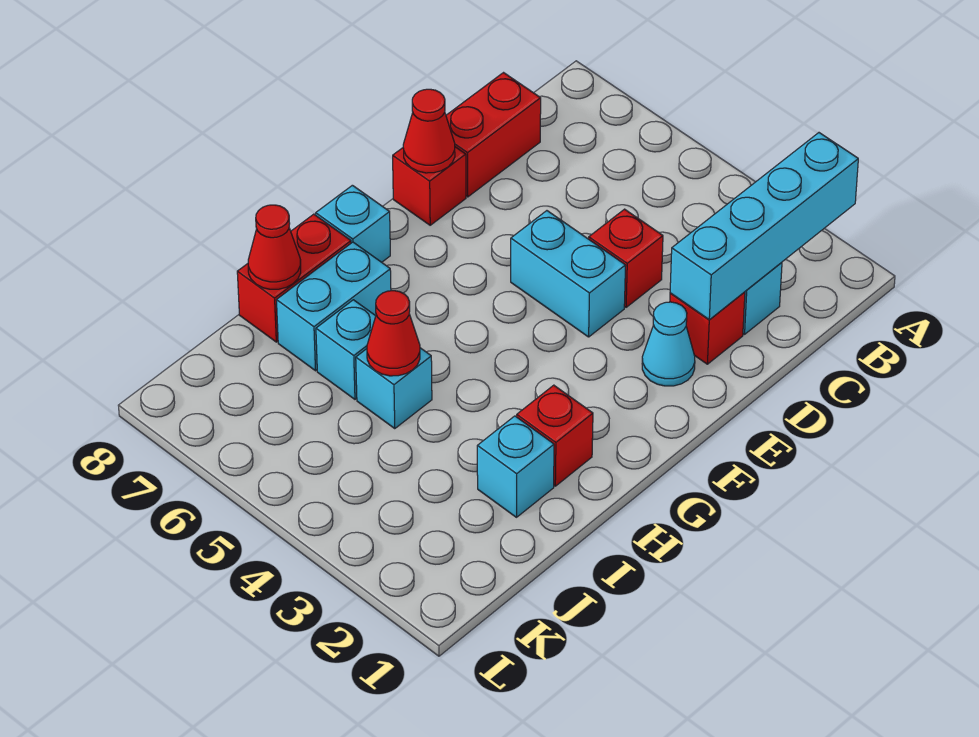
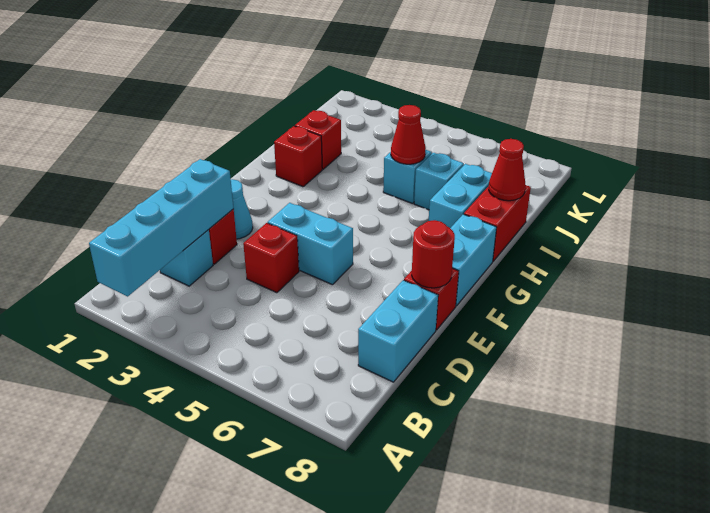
red 1x2 brick [446,73,541,197] -> cyan 1x2 brick [358,280,438,382]
red 1x1 cone [403,89,455,173] -> red 1x1 round brick [412,220,455,288]
cyan 1x1 brick [316,185,390,262] -> cyan 1x2 brick [450,214,497,306]
cyan 1x1 brick [477,416,554,517] -> red 1x1 brick [295,110,341,169]

